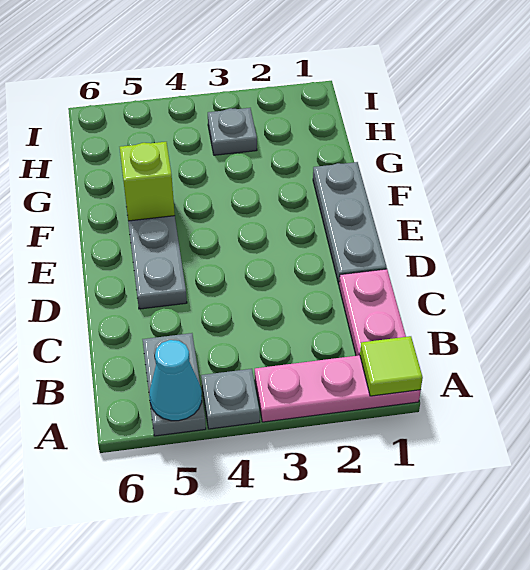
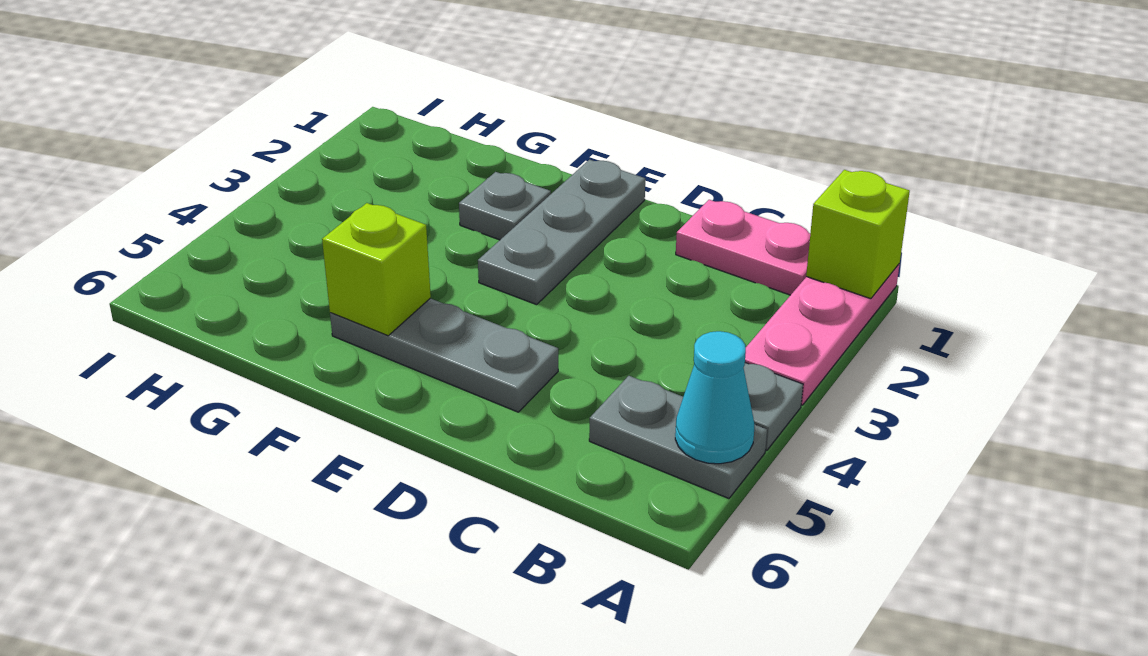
lime 1x1 tile [360,336,423,396] -> lime 1x1 brick [806,170,910,299]
grey 1x3 plate [313,162,387,284] -> grey 1x3 plate turned to [478,160,645,305]
grey 1x1 plate [208,108,257,155] -> grey 1x1 plate moved to [459,172,551,240]

